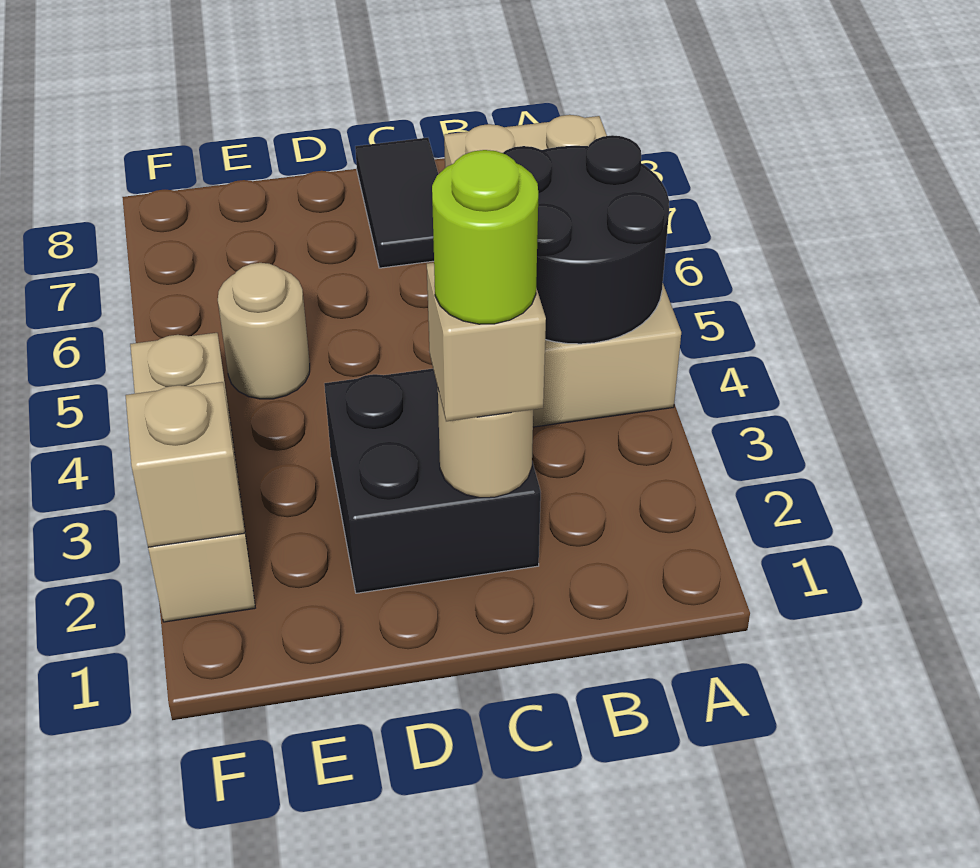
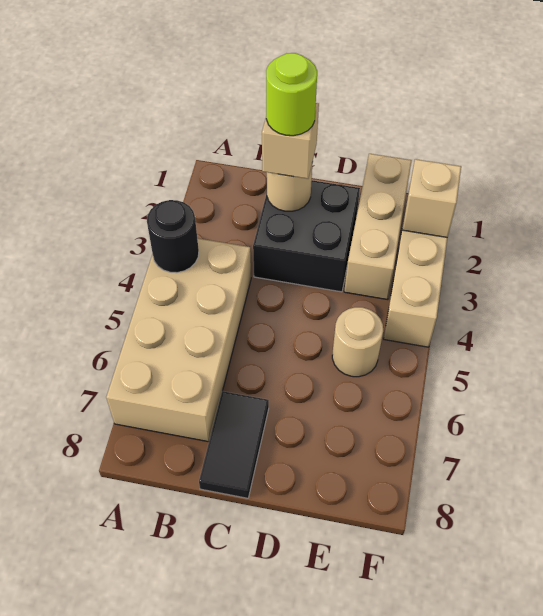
black 2x2 round brick [503,135,669,344] -> black 1x1 round brick [147,200,199,273]
none -> tan 1x3 brick [344,154,412,300]

